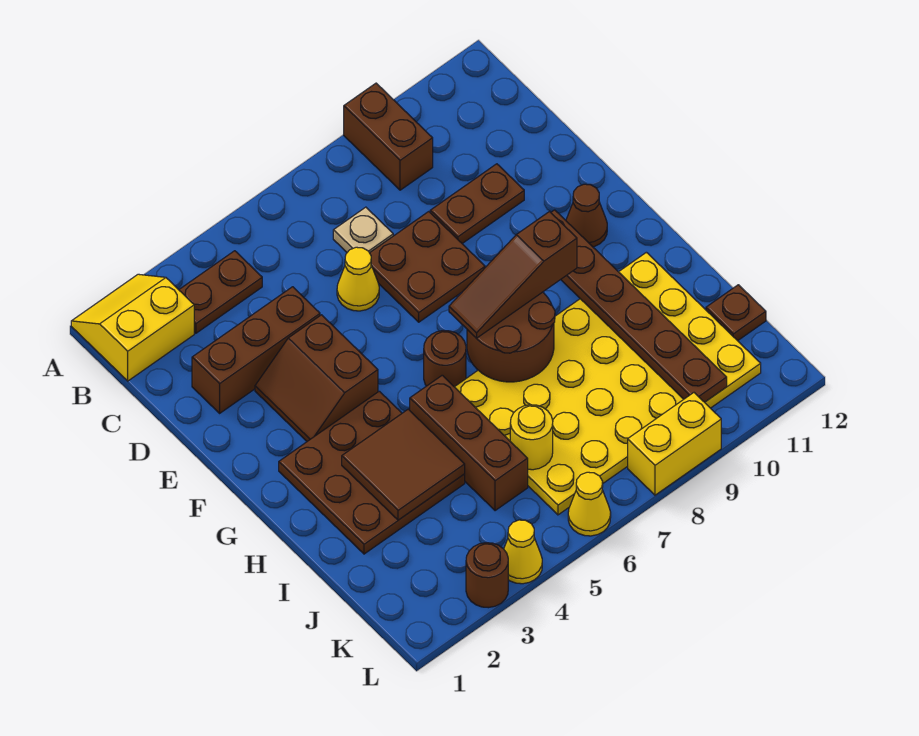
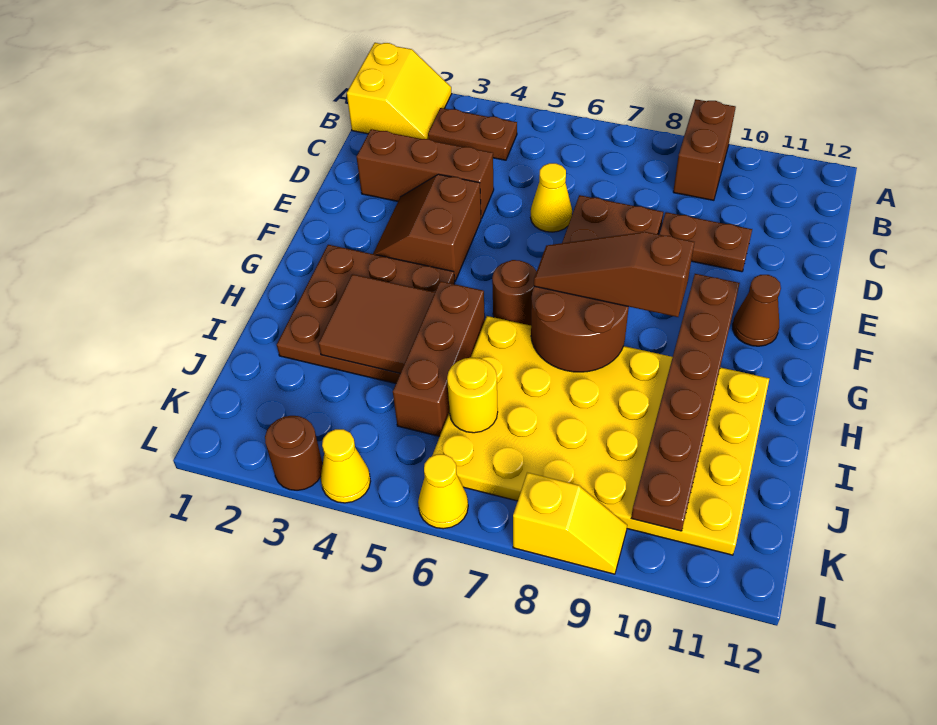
yellow 2x2 slope [71,274,194,381] -> yellow 2x2 slope turned to [347,43,452,139]
tan 1x1 plate [333,207,393,253] -> none
brown 1x1 plate [706,285,766,341] -> none
yellow 1x2 brick [628,393,721,495] -> yellow 1x2 slope [513,473,627,574]

